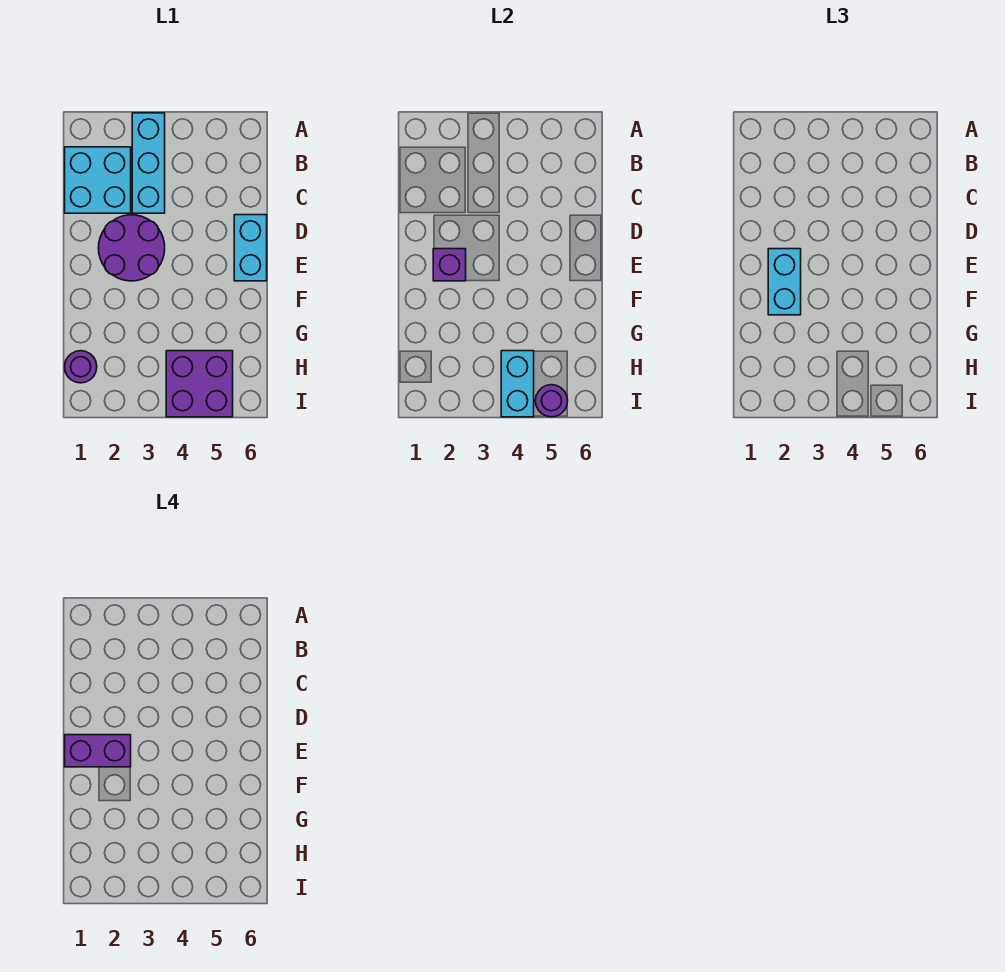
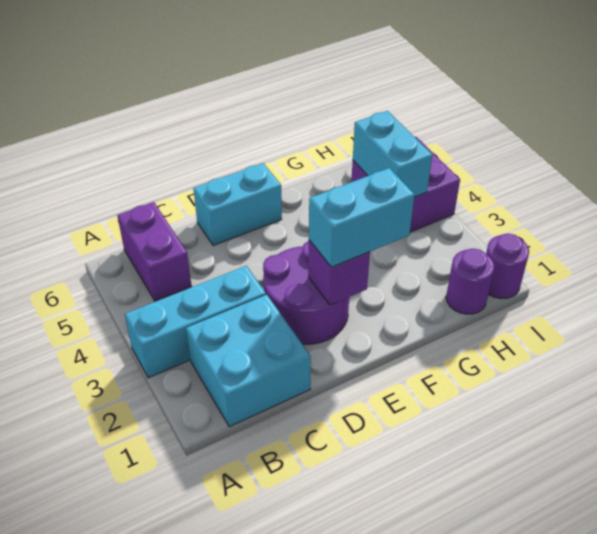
purple 1x2 brick [65,735,131,767] -> purple 1x2 brick moved to [117,202,191,301]
cyan 1x2 brick [501,351,534,417] -> cyan 1x2 brick turned to [353,111,432,197]
purple 1x1 round brick [535,385,568,417] -> purple 1x1 round brick moved to [486,234,529,298]

